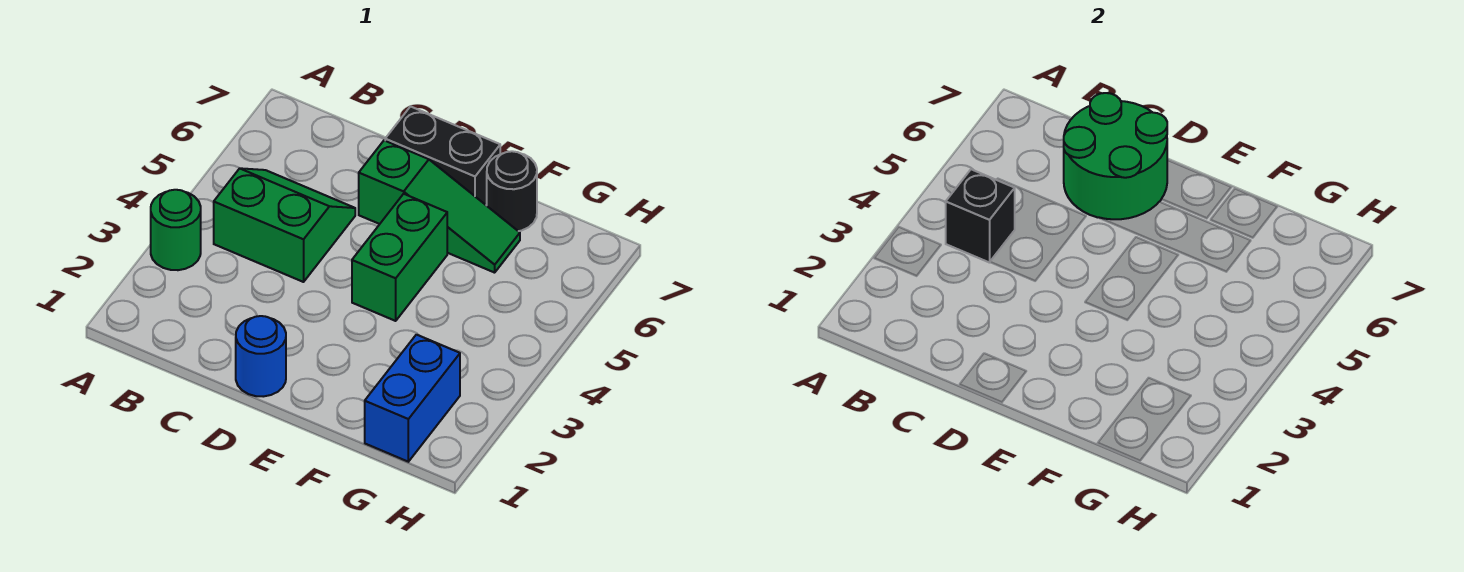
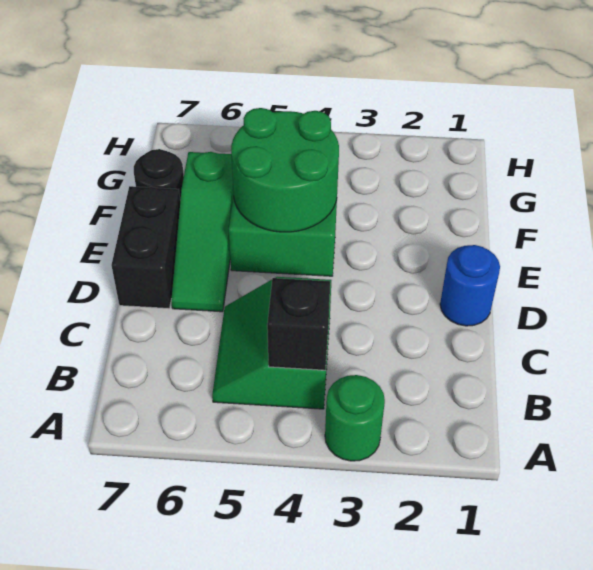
green 2x2 round brick [1064,93,1167,219] -> green 2x2 round brick moved to [231,108,339,232]
green 1x3 slope [359,140,520,273] -> green 1x3 slope turned to [171,152,234,312]
blue 1x2 brick [365,335,460,462] -> none

